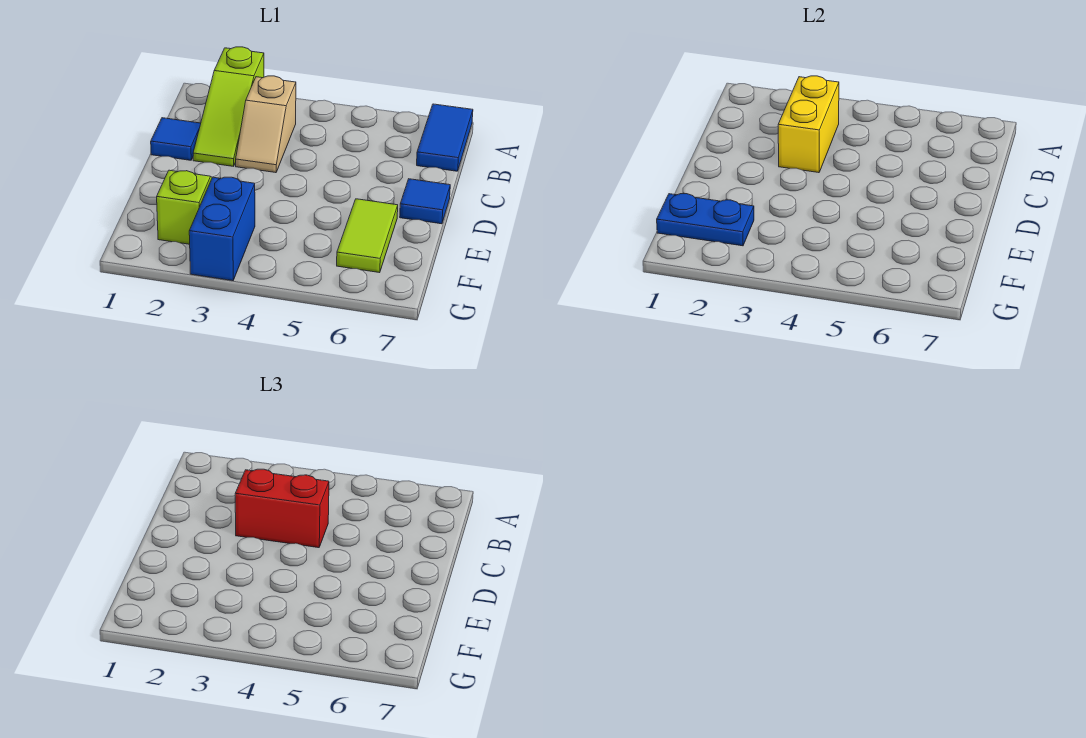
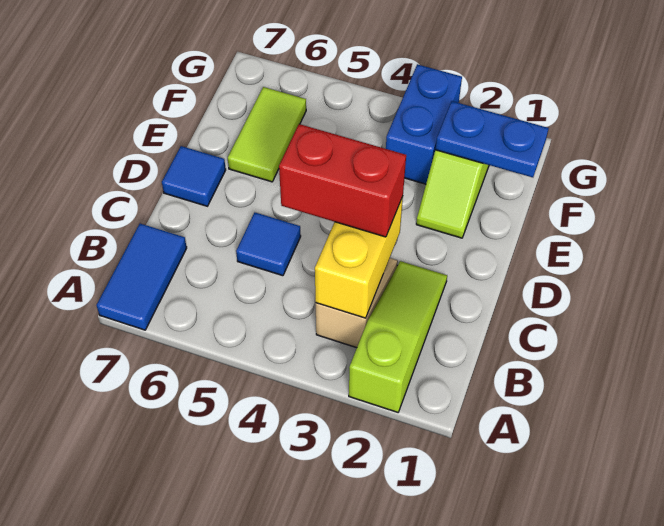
blue 1x1 tile [151,118,201,160] -> blue 1x1 tile moved to [236,213,301,276]

